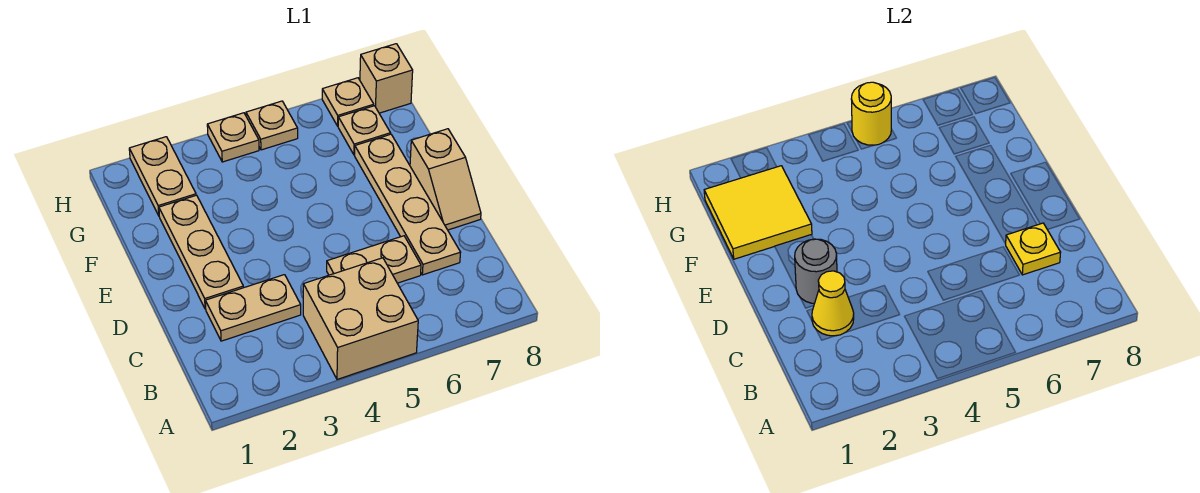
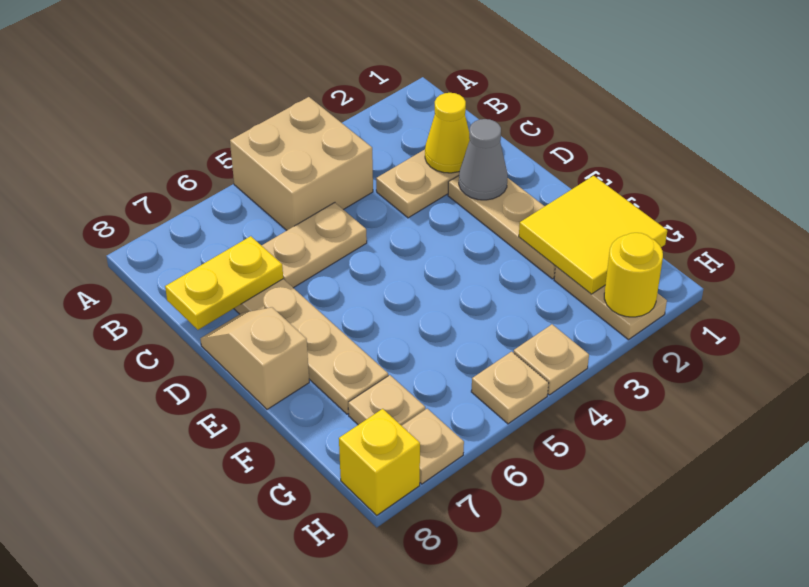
yellow 1x1 plate [1006,223,1061,275] -> yellow 1x2 plate [165,236,283,330]
grey 1x1 round brick [795,239,837,304] -> grey 1x1 cone [459,119,508,200]
yellow 1x1 round brick [851,82,891,145] -> yellow 1x1 round brick moved to [604,233,663,317]
tan 1x1 brick [360,44,413,113] -> yellow 1x1 brick [339,409,420,515]

